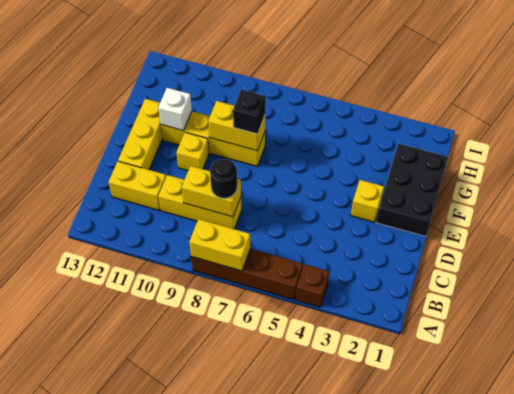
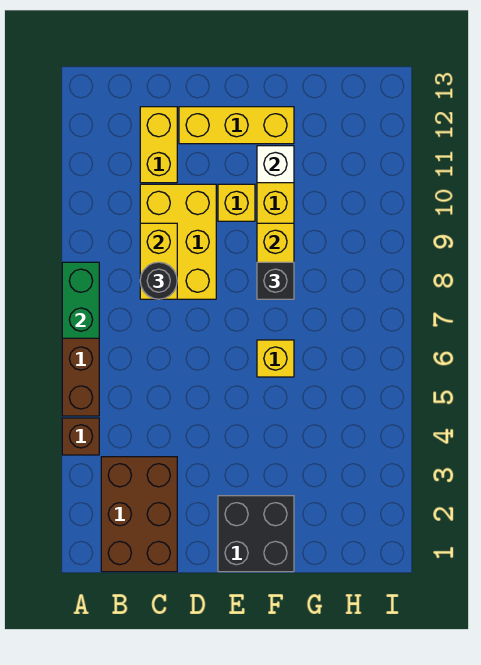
yellow 1x2 brick [189,219,250,271] -> green 1x2 brick [62,262,99,338]
none -> brown 2x3 brick [101,457,177,572]
yellow 1x3 brick [158,175,242,229] -> yellow 2x3 brick [140,184,216,299]
black 2x3 brick [376,144,448,236] -> black 2x2 brick [218,496,294,572]
yellow 1x1 brick [351,180,384,222] -> yellow 1x1 brick moved to [257,340,294,377]

